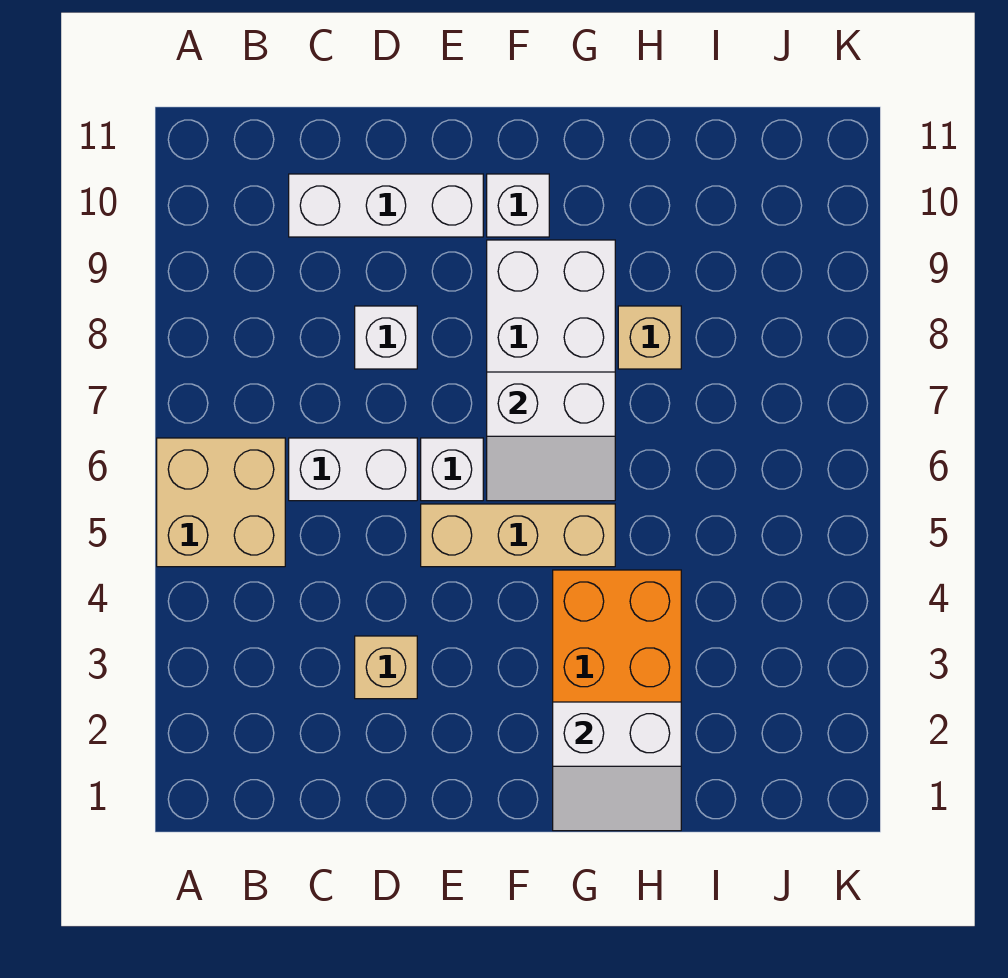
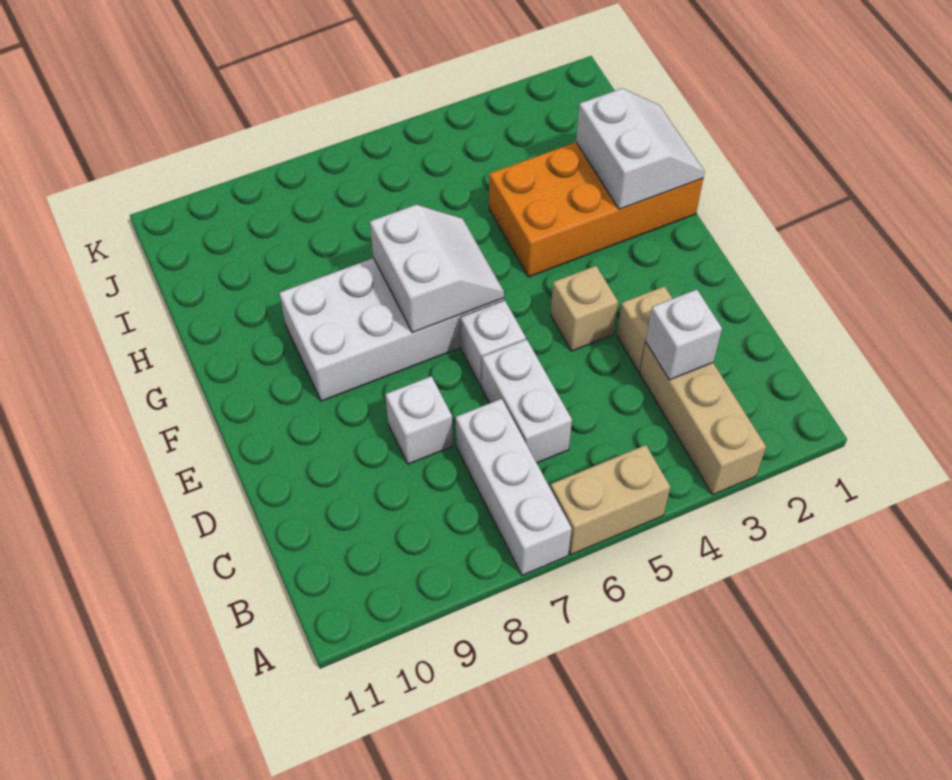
tan 2x2 brick [157,438,285,567] -> tan 1x2 brick [550,445,670,555]
white 1x3 brick [289,174,483,237] -> white 1x3 brick moved to [456,399,572,575]
tan 1x3 brick [421,504,615,567] -> tan 1x3 brick moved to [640,343,766,495]
white 1x1 brick [487,174,549,237] -> white 1x1 brick moved to [646,290,722,380]
tan 1x1 brick [618,306,681,369] -> tan 1x1 brick moved to [551,266,618,351]

